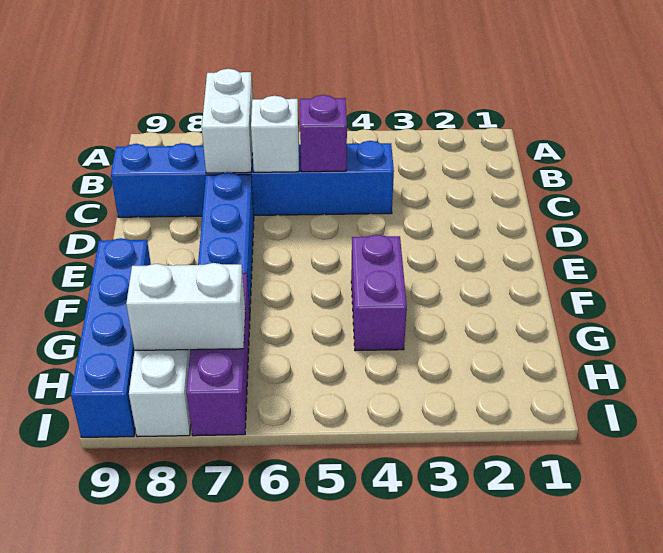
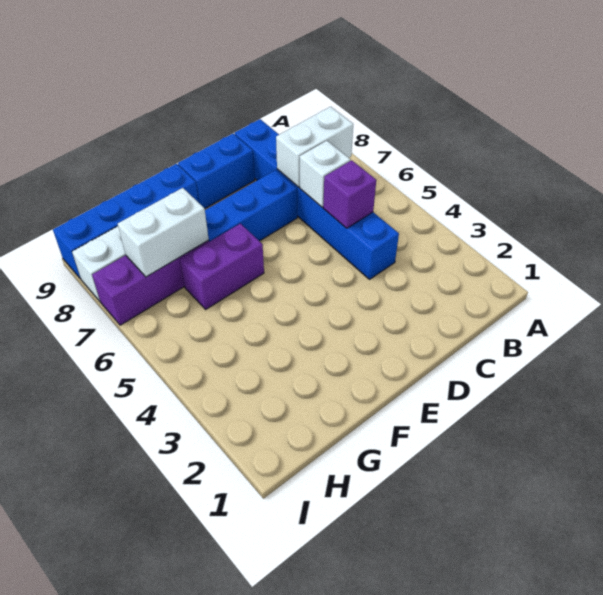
none -> blue 1x2 brick [178,134,255,208]
purple 1x2 brick [351,235,407,351] -> purple 1x2 brick moved to [180,224,264,309]
white 1x2 brick [126,263,245,350] -> white 1x2 brick turned to [118,188,209,277]

